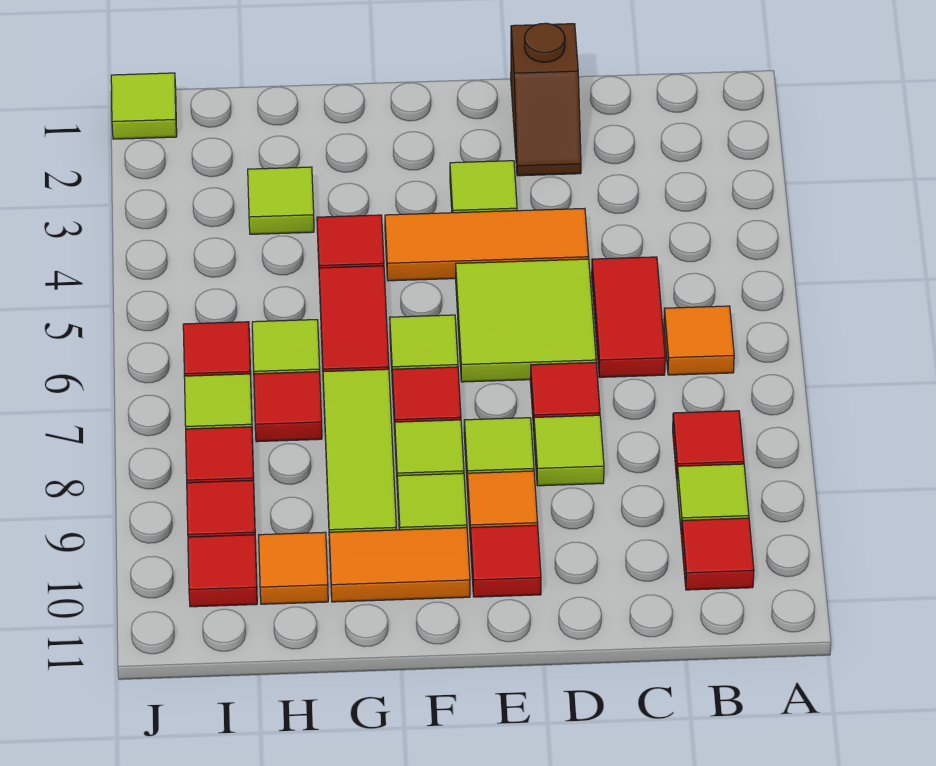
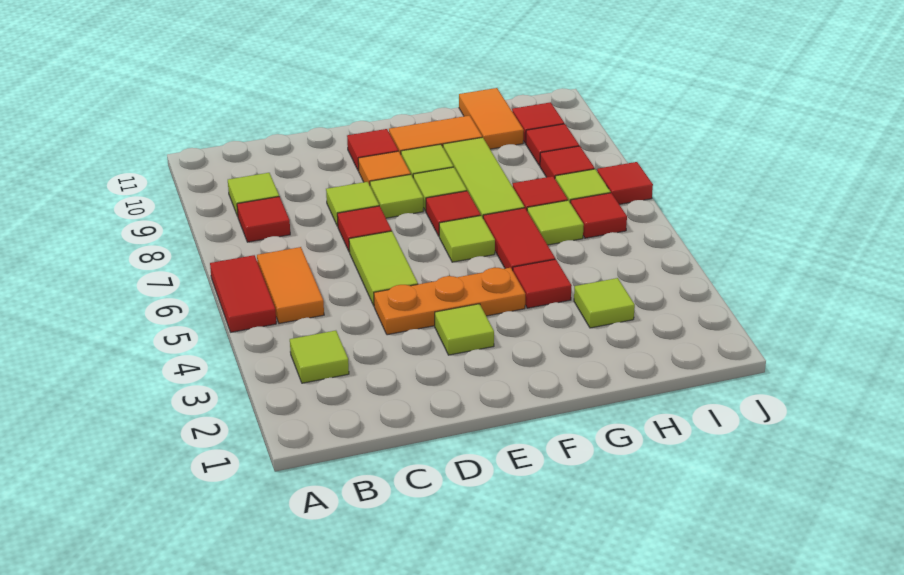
orange 1x1 tile [664,306,734,375] -> orange 1x2 tile [257,247,324,324]
red 1x1 tile [681,518,754,590] -> red 1x1 tile moved to [597,162,653,204]
red 1x2 tile [592,257,665,377] -> red 1x2 tile moved to [210,255,276,332]
brown 1x2 slope [511,23,581,176] -> none
orange 1x3 tile [385,208,589,281] -> orange 1x3 plate [374,268,525,335]
lime 2x2 tile [456,259,596,382] -> lime 1x2 tile [349,231,418,306]
orange 1x1 tile [259,532,328,604] -> orange 1x2 tile [459,88,524,149]
lime 1x1 tile [111,73,177,139] -> lime 1x1 tile moved to [290,331,349,383]

